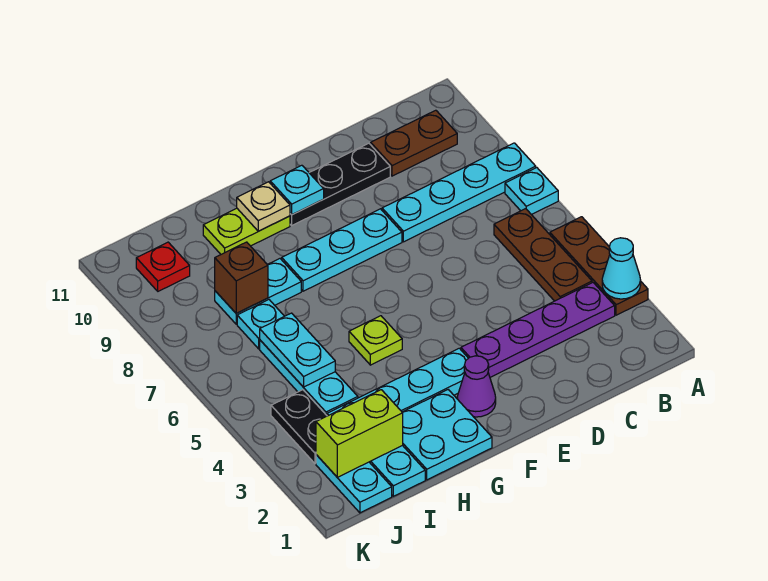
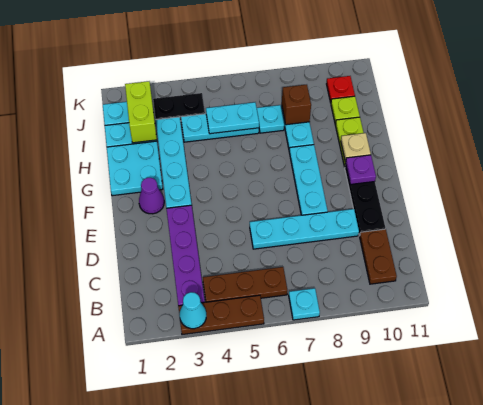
cyan 1x4 plate [382,143,536,242] -> cyan 1x4 plate turned to [250,209,359,249]
cyan 1x1 plate [270,165,324,215] -> purple 1x1 plate [345,155,376,184]
lime 1x1 plate [349,316,402,365] -> lime 1x1 plate moved to [331,96,360,124]

